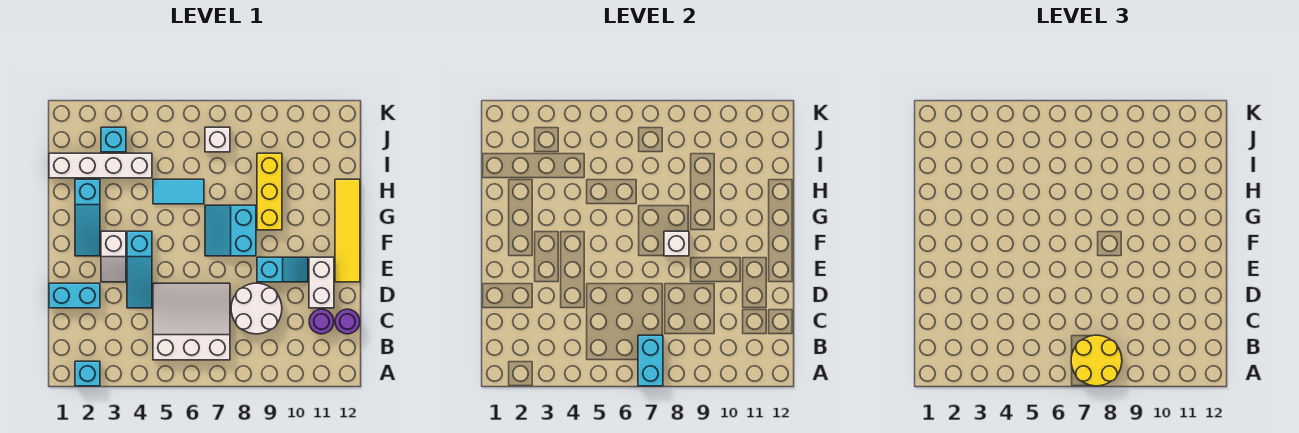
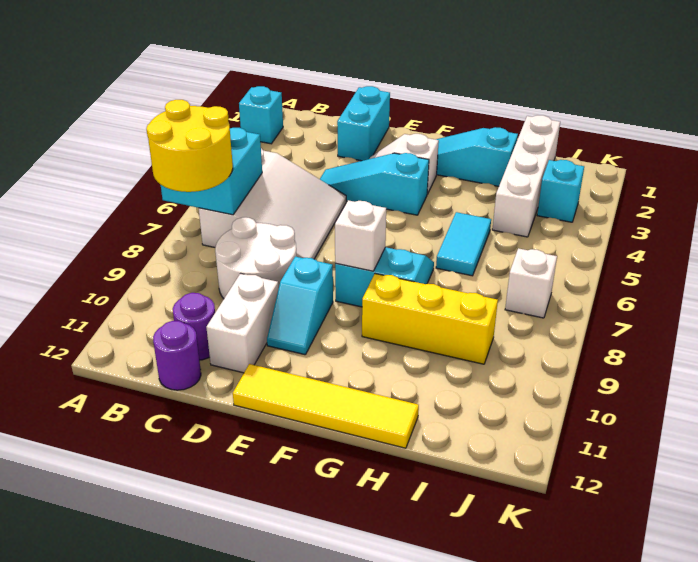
cyan 1x2 brick [638,335,663,386] -> cyan 2x2 brick [161,128,262,215]
white 1x2 brick [309,257,334,308] -> white 1x2 brick turned to [206,273,279,373]

